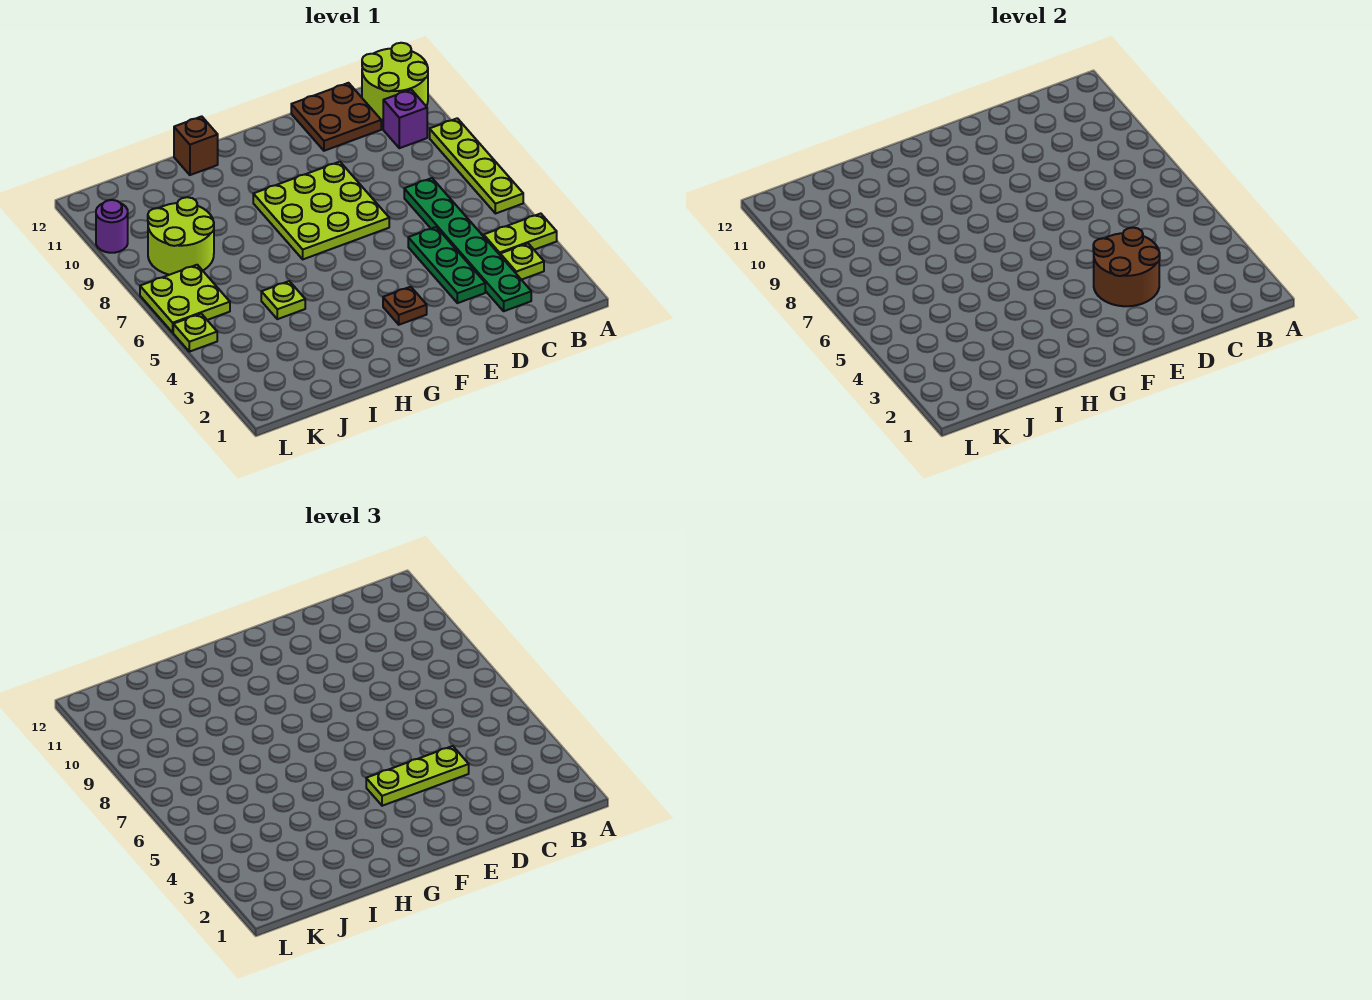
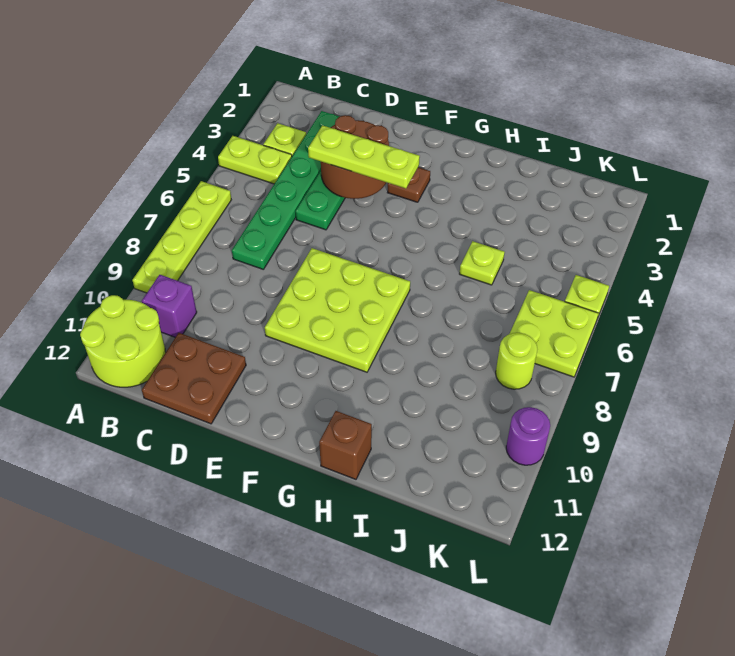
lime 2x2 round brick [148,197,214,275] -> lime 1x1 round brick [496,332,537,389]

